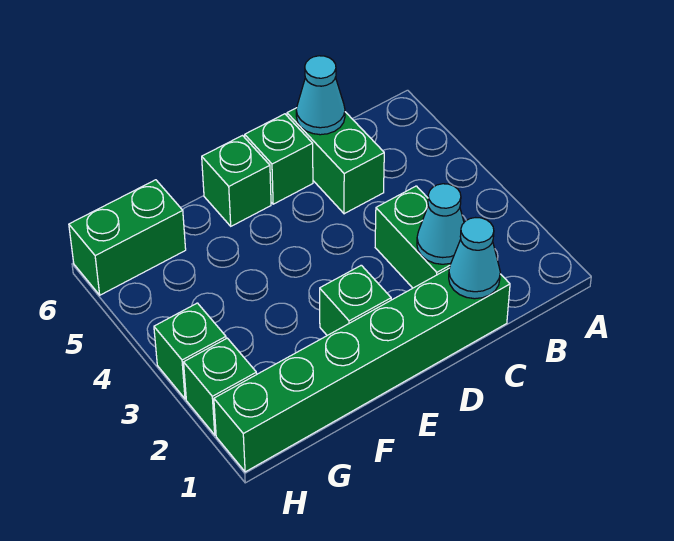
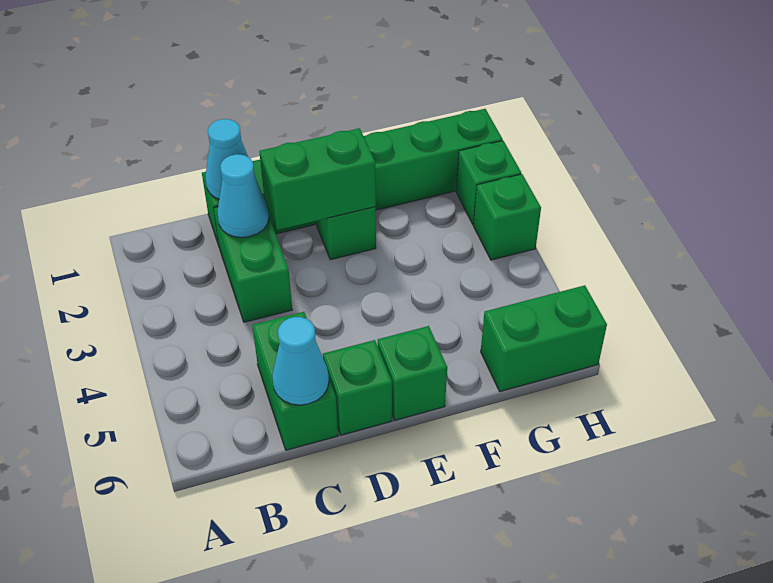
none -> green 1x2 brick [259,128,376,230]

